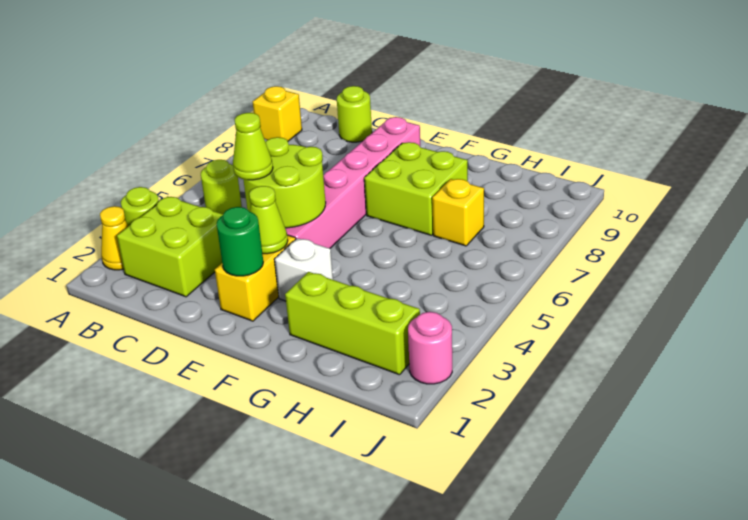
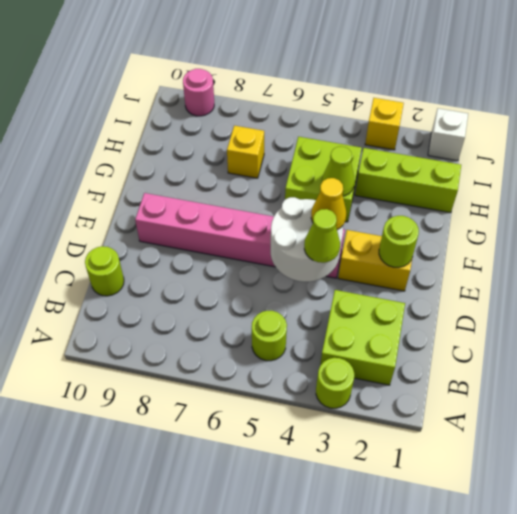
yellow 1x1 cone [100,206,128,270] -> yellow 1x1 cone moved to [311,178,346,230]
yellow 1x1 brick [253,86,302,141] -> yellow 1x1 brick moved to [365,98,404,150]
lime 2x2 round brick [243,137,326,228] -> white 2x2 round brick [271,197,343,282]
green 1x1 round brick [217,207,263,276] -> lime 1x1 round brick [379,216,419,267]
lime 1x1 cone [249,186,288,254] -> lime 1x1 cone moved to [322,147,354,196]
white 1x1 brick [274,238,333,301] -> white 1x1 brick moved to [428,108,468,161]
lime 2x2 brick [364,142,468,235] -> lime 2x2 brick moved to [285,137,362,222]
lime 1x3 brick [285,272,420,375] -> lime 1x3 brick turned to [355,148,461,213]
pink 1x1 round brick [408,312,452,384] -> pink 1x1 round brick moved to [183,69,214,116]

